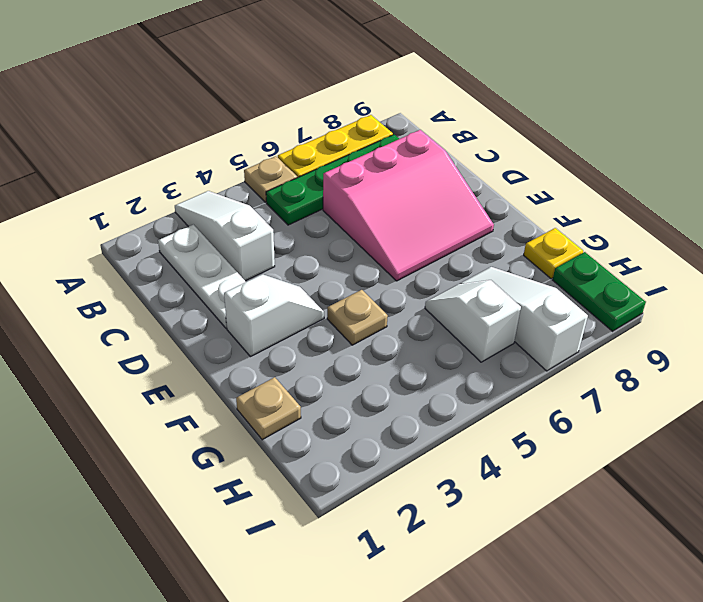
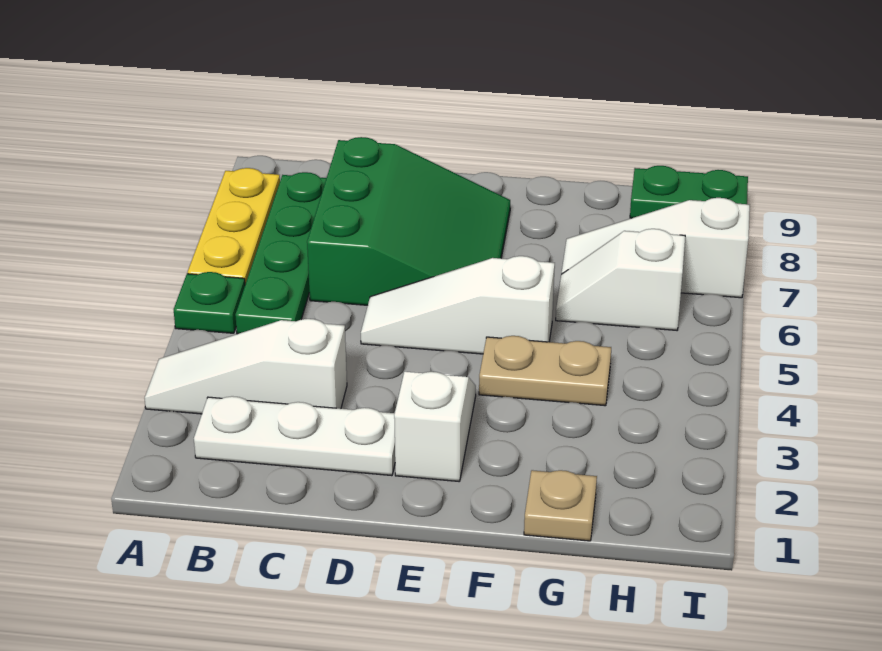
tan 1x1 plate [244,156,297,202] -> green 1x1 plate [174,272,245,333]
pink 3x3 slope [323,130,494,281] -> green 3x3 slope [307,137,510,305]
none -> white 1x3 slope [361,256,555,354]
tan 1x1 plate [327,290,388,345] -> tan 1x2 plate [479,336,611,406]
yellow 1x1 plate [524,228,583,279] -> none

